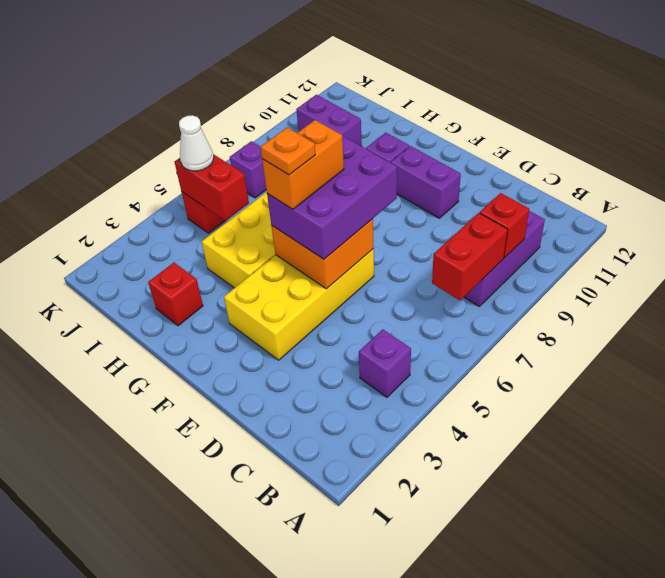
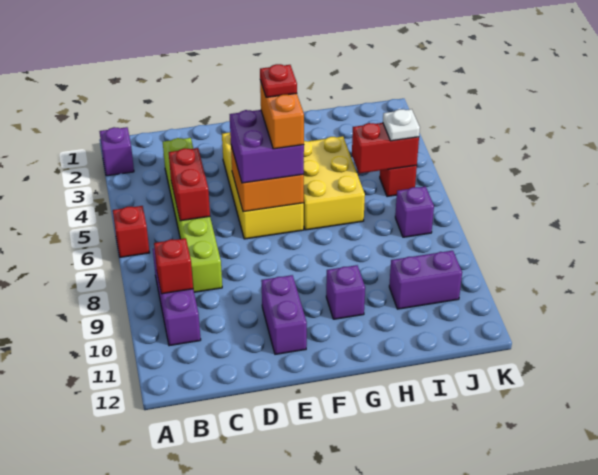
purple 1x1 brick [359,329,411,397] -> purple 1x1 brick moved to [99,127,134,176]
red 1x2 brick [432,213,508,300] -> red 1x2 brick moved to [169,148,210,221]
none -> lime 1x6 brick [163,138,222,292]
purple 2x3 brick [267,136,397,259] -> purple 2x2 brick [230,110,304,183]
purple 1x2 brick [391,146,461,218] -> purple 1x2 brick turned to [261,275,307,354]
orange 1x1 plate [261,127,315,175] -> red 1x1 plate [260,64,297,97]
red 1x1 brick [148,263,203,326] -> red 1x1 brick moved to [113,206,150,257]
white 1x1 cone [179,115,213,171] -> white 1x1 plate [383,109,420,141]

